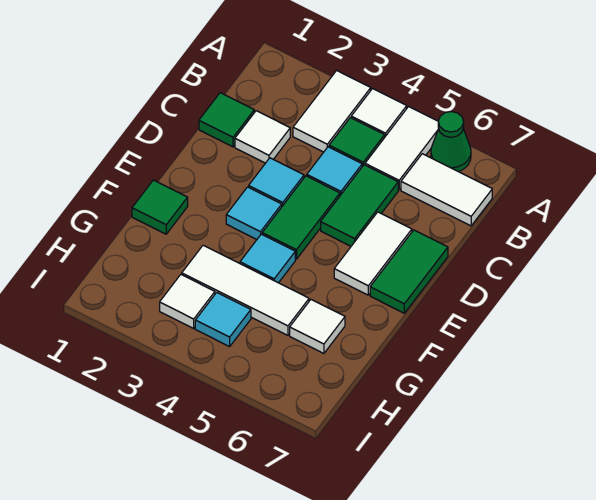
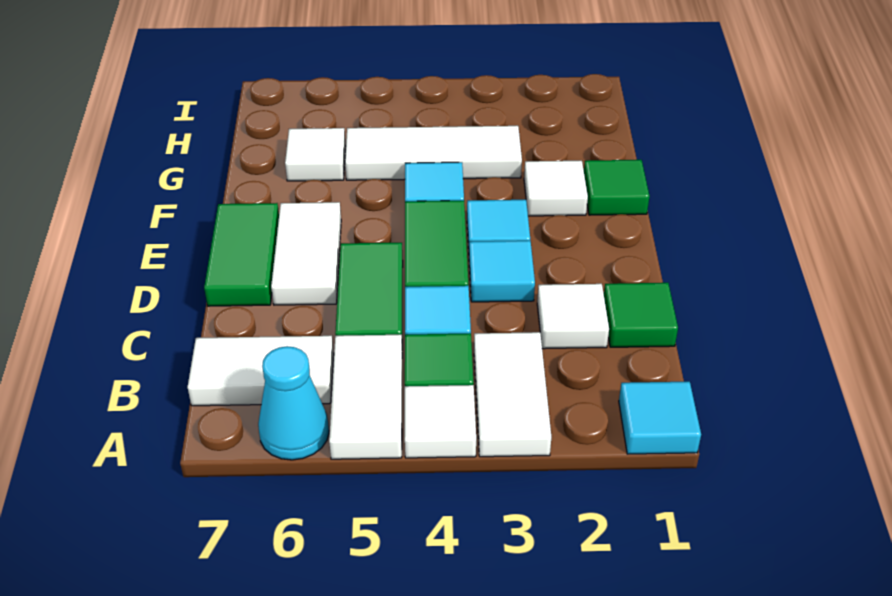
green 1x1 cone [431,112,471,172] -> cyan 1x1 cone [258,346,329,460]
white 1x1 tile [160,274,215,328] -> white 1x1 tile moved to [524,161,588,216]
cyan 1x1 tile [195,293,251,347] -> cyan 1x1 tile moved to [619,382,701,454]

